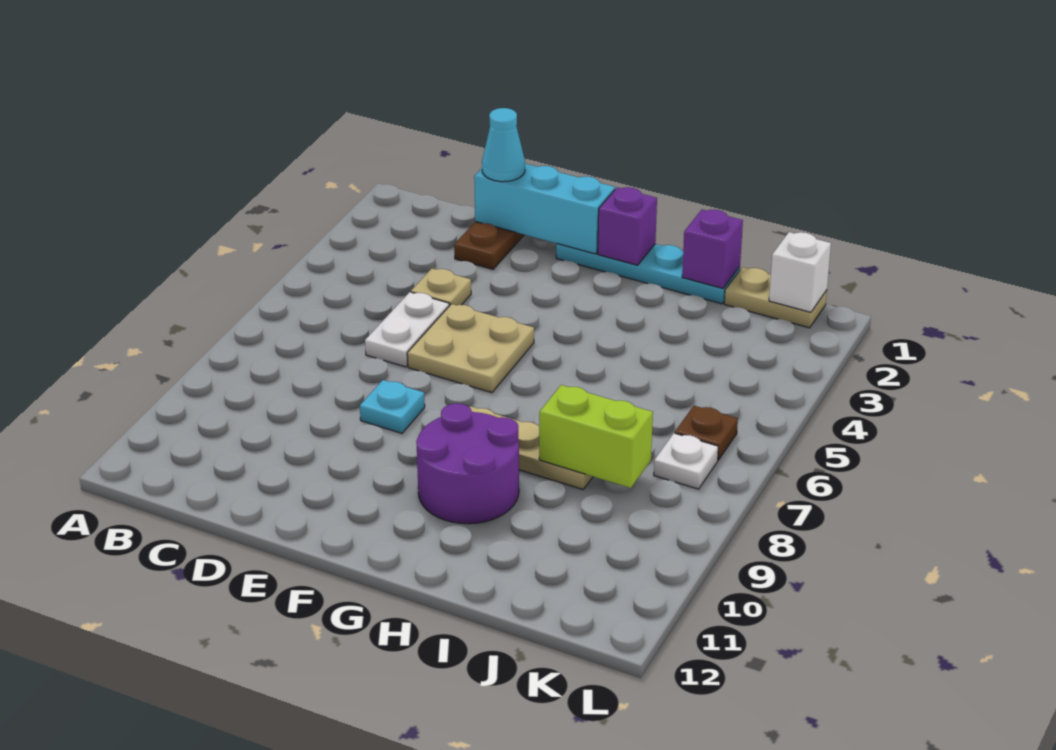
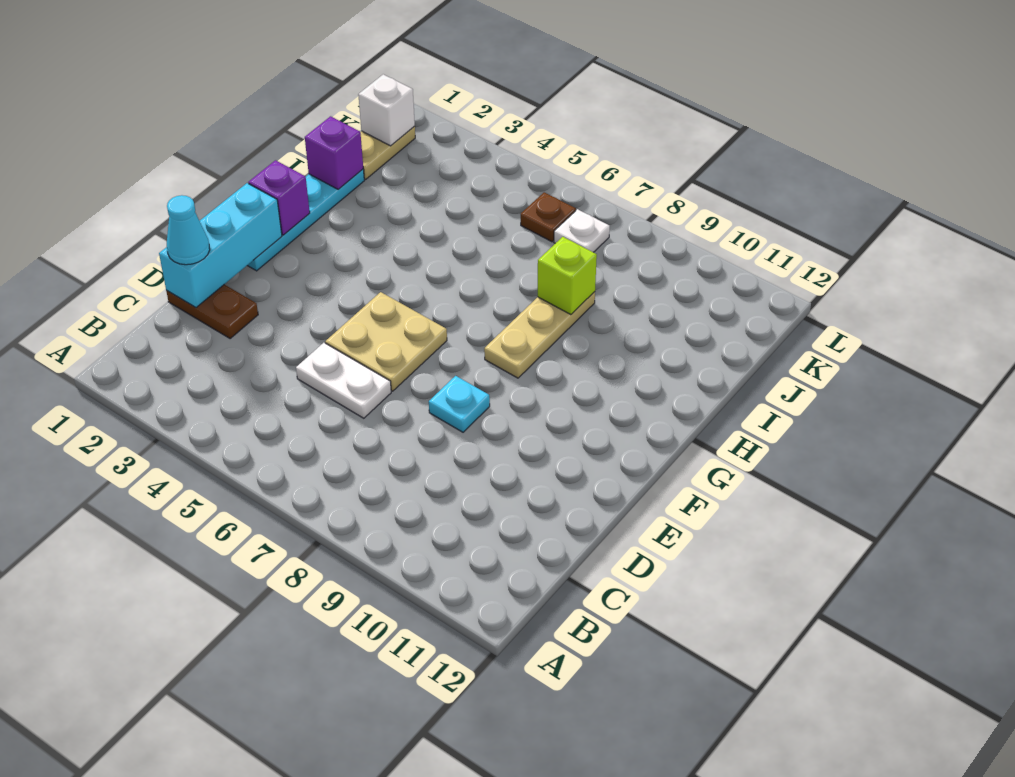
tan 1x1 plate [411,268,471,306] -> none
purple 2x2 round brick [416,403,519,524] -> none
lime 1x2 brick [539,385,653,488] -> lime 1x1 brick [538,237,597,315]

